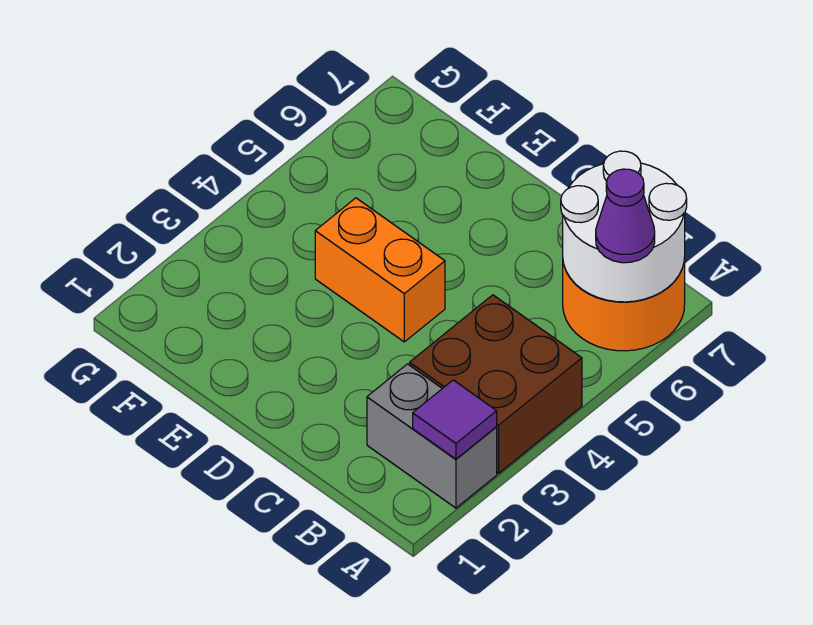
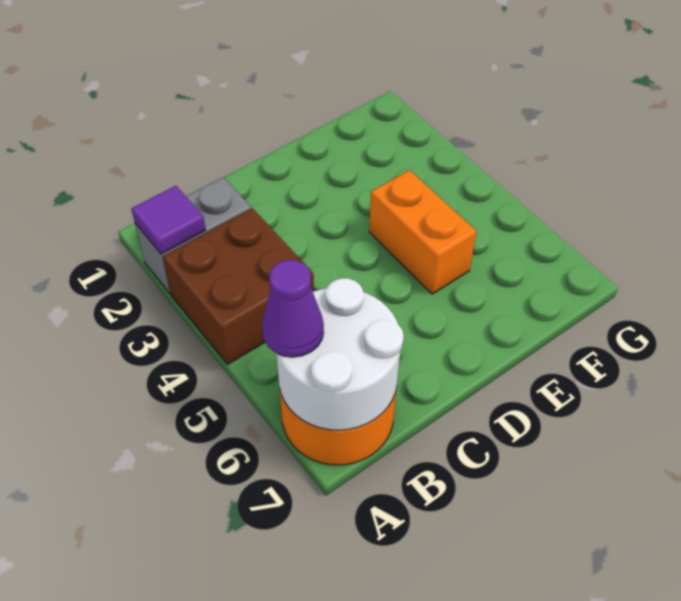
orange 1x2 brick [315,198,445,342] -> orange 1x2 brick turned to [369,170,477,294]

